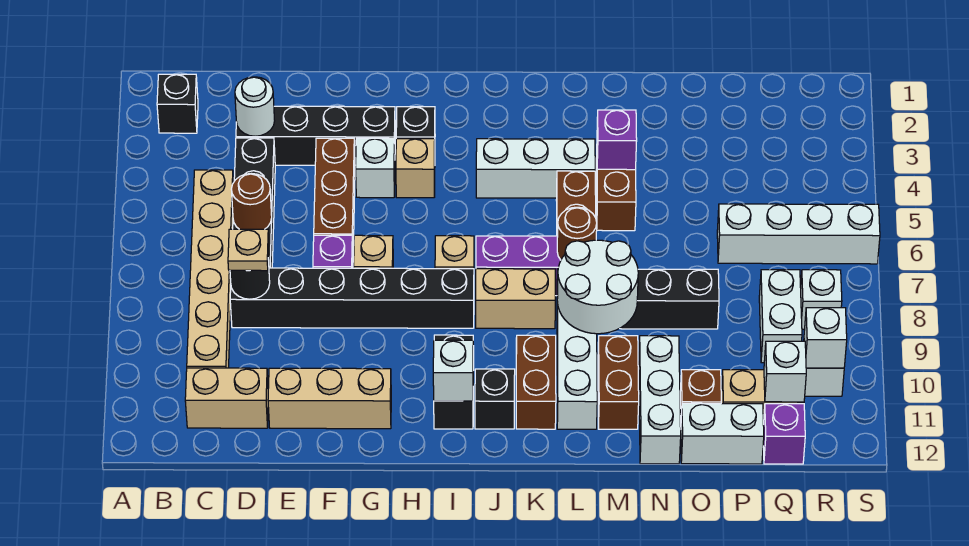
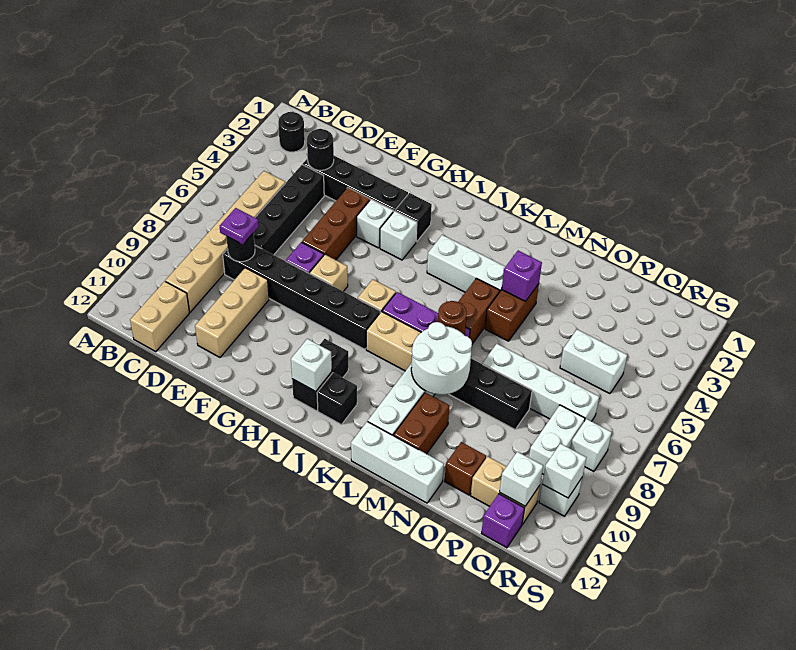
black 1x1 brick [157,74,198,133] -> black 1x1 round brick [278,112,305,152]
tan 1x2 brick [185,368,268,428] -> tan 1x2 brick turned to [130,281,189,351]
white 1x1 round brick [235,77,275,136] -> black 1x1 round brick [307,129,334,170]
brown 1x1 round brick [231,173,272,229] -> none
tan 1x1 plate [228,229,269,271] -> purple 1x1 plate [220,208,259,244]
tan 1x3 brick [268,368,391,429] -> tan 1x3 brick turned to [195,268,269,357]
tan 1x1 brick [396,139,435,198] -> white 1x1 brick [380,211,417,260]
brown 1x2 brick [516,335,556,429] -> none
white 1x3 brick [639,336,681,464] -> white 1x3 brick turned to [351,421,444,503]
white 1x2 brick [681,403,764,464] -> white 1x2 brick moved to [560,330,627,394]
white 1x4 brick [717,204,880,264] -> white 1x4 brick moved to [482,344,599,421]

